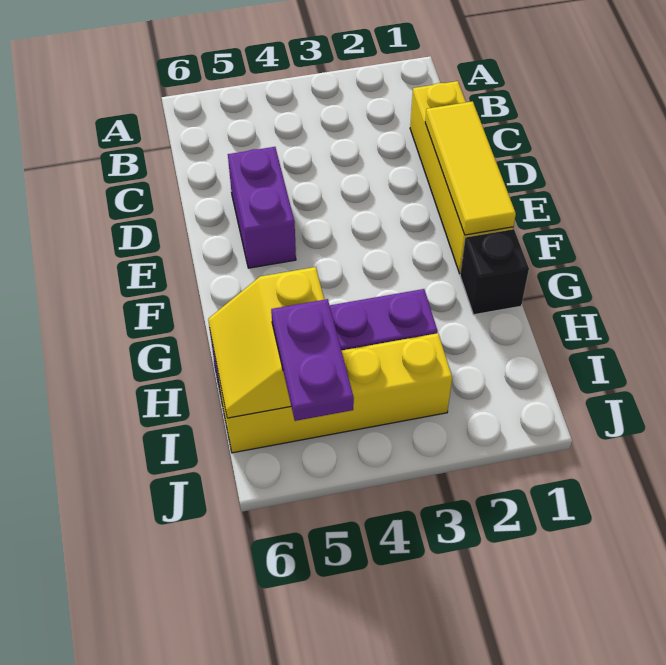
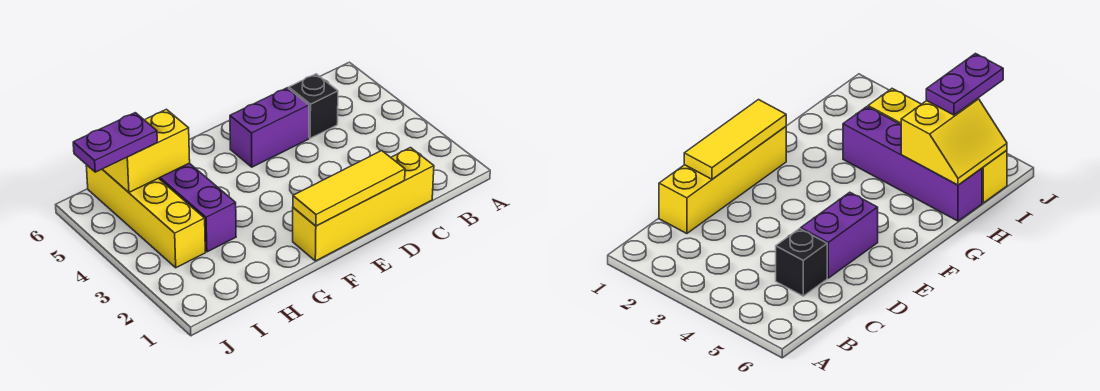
black 1x1 brick [460,229,529,315] -> black 1x1 brick moved to [289,74,338,138]

